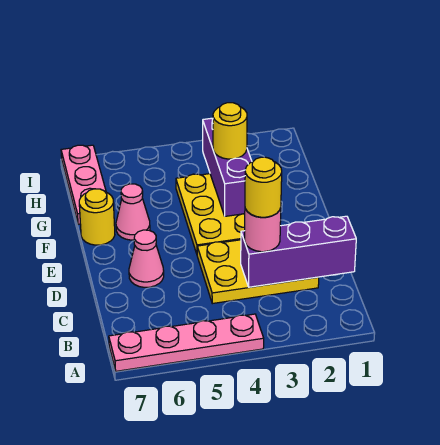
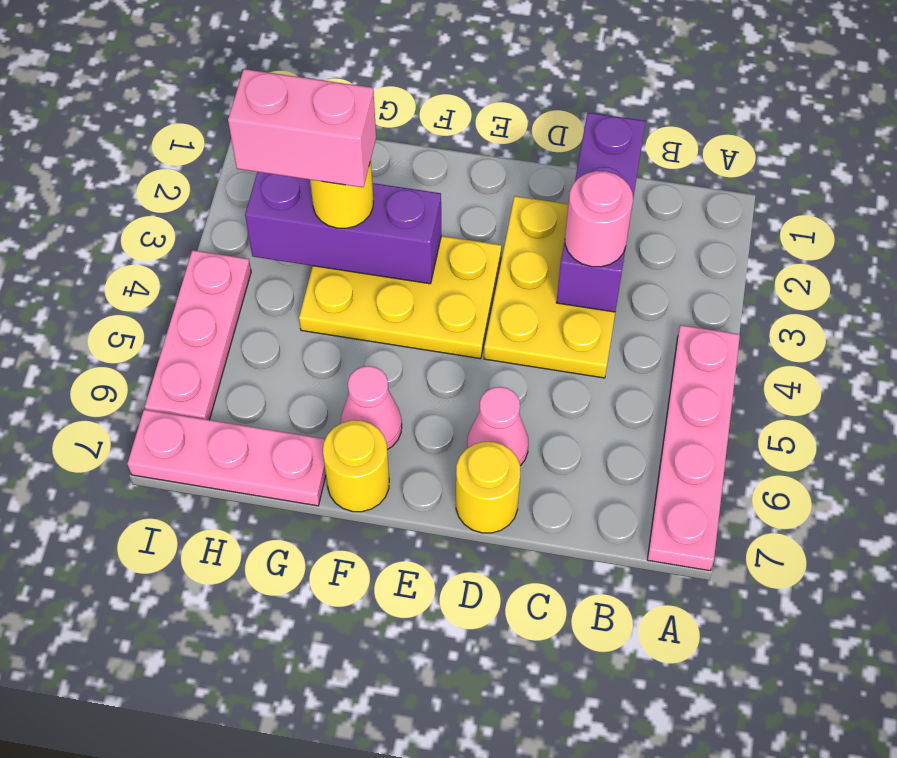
yellow 1x1 round brick [245,157,282,217] -> yellow 1x1 round brick moved to [456,442,520,533]
none -> pink 1x2 brick [228,69,376,187]
none -> pink 1x3 plate [145,250,251,420]

